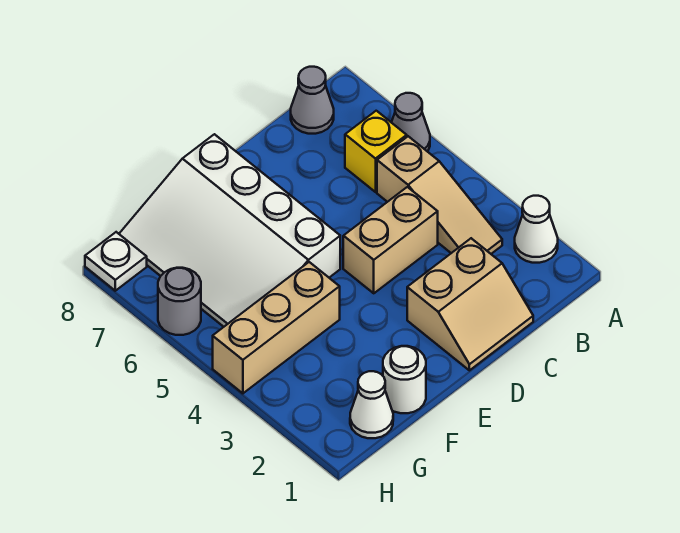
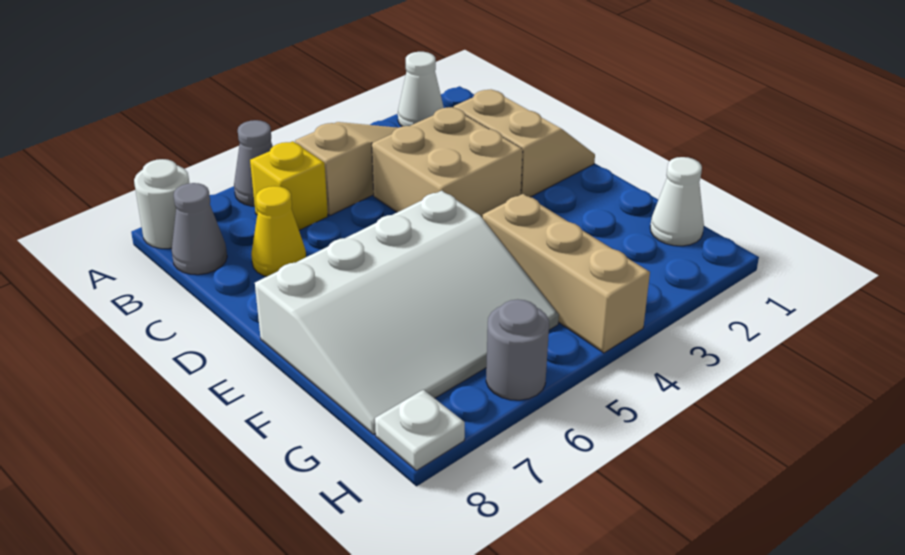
tan 1x2 brick [343,187,438,293] -> tan 2x2 brick [372,107,523,218]
none -> yellow 1x1 cone [251,186,306,277]
white 1x1 round brick [383,346,426,413] -> white 1x1 round brick moved to [134,159,189,249]

